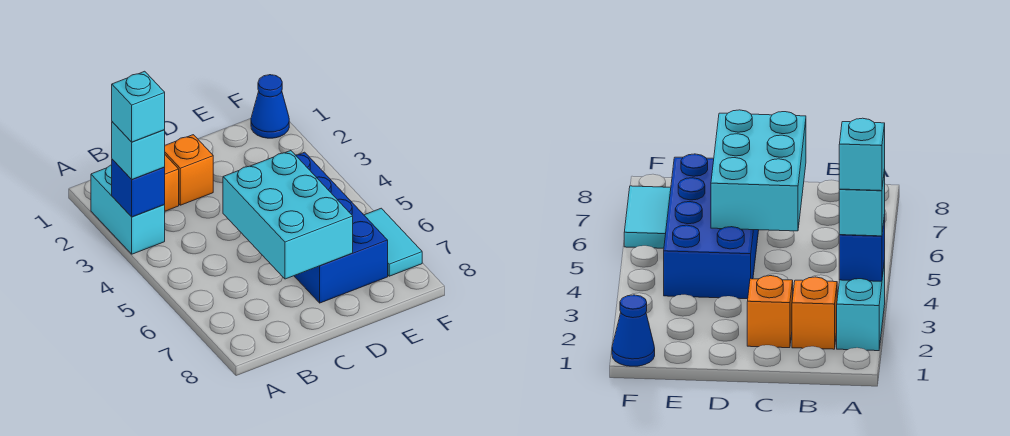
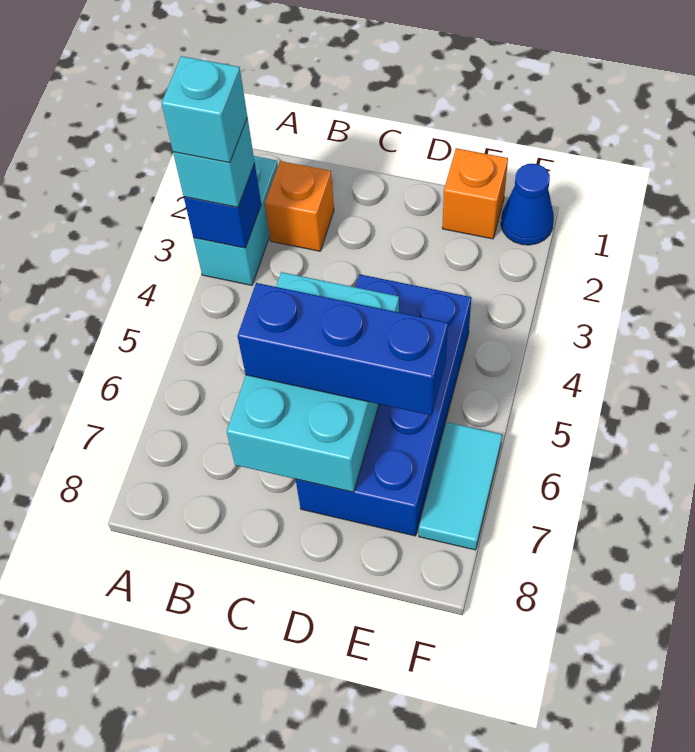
orange 1x1 brick [165,135,213,205] -> orange 1x1 brick moved to [442,148,508,239]
none -> blue 1x3 brick [237,283,448,415]

